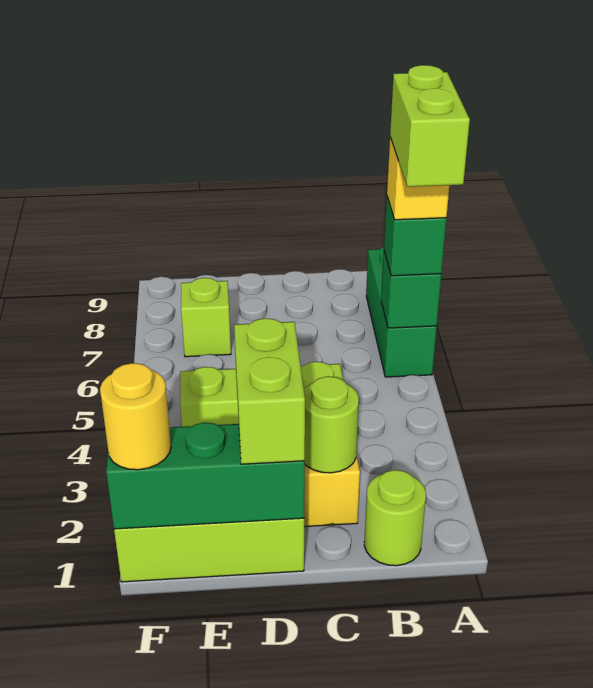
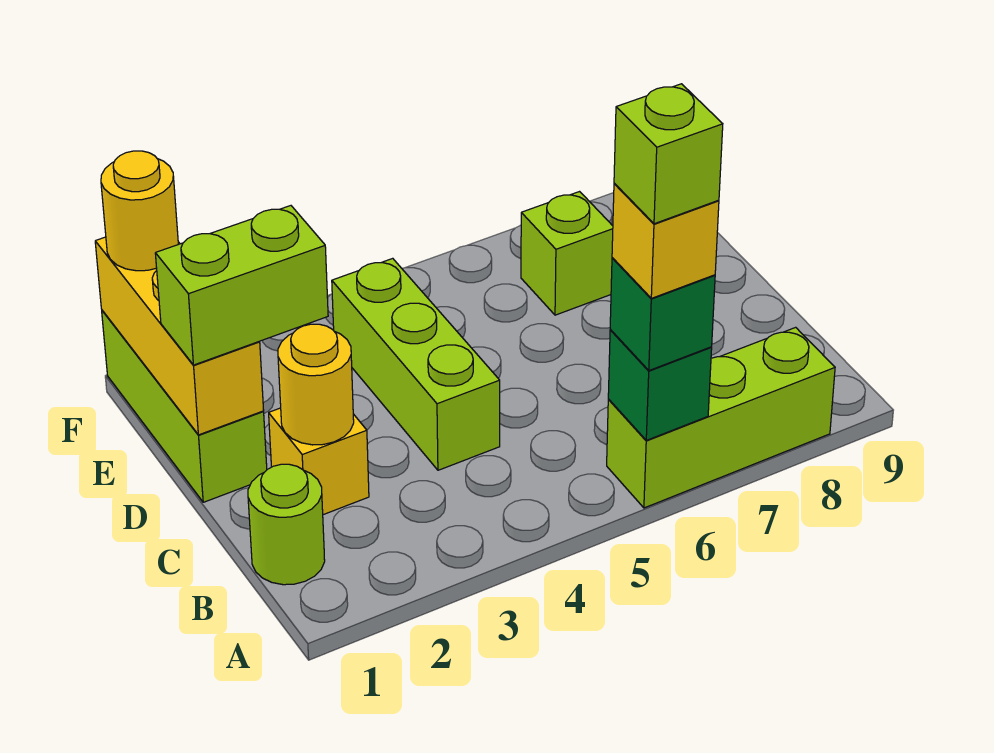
lime 1x2 brick [390,65,470,187] -> lime 1x1 brick [614,84,723,224]
green 1x3 brick [366,247,437,377] -> lime 1x3 brick [607,327,835,508]
lime 1x1 round brick [304,376,359,473] -> yellow 1x1 round brick [278,324,354,445]
green 1x3 brick [106,422,305,529] -> yellow 1x3 brick [95,237,264,435]

